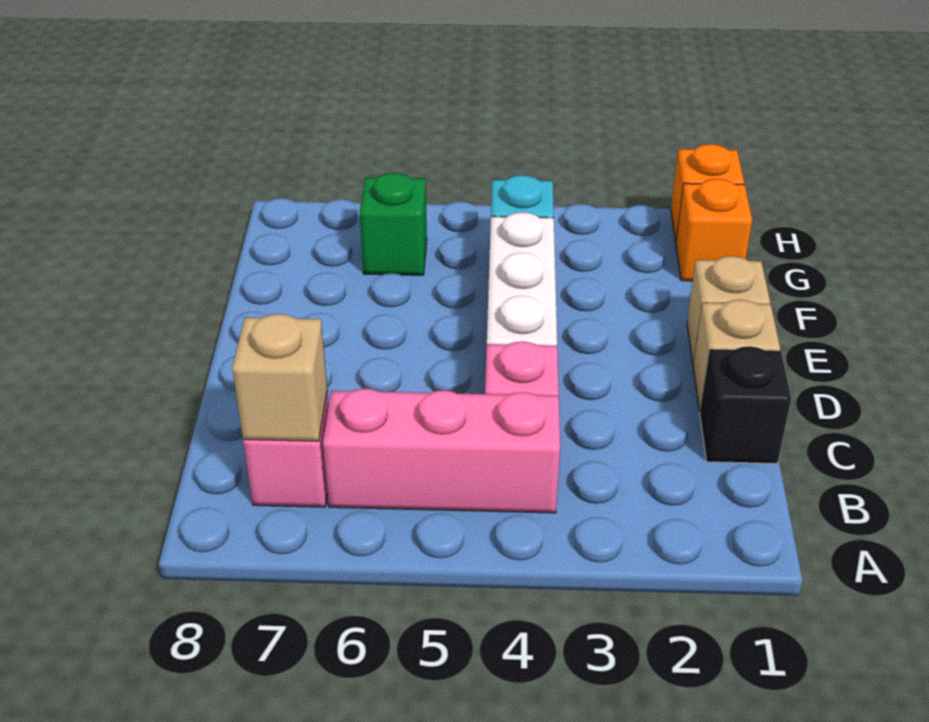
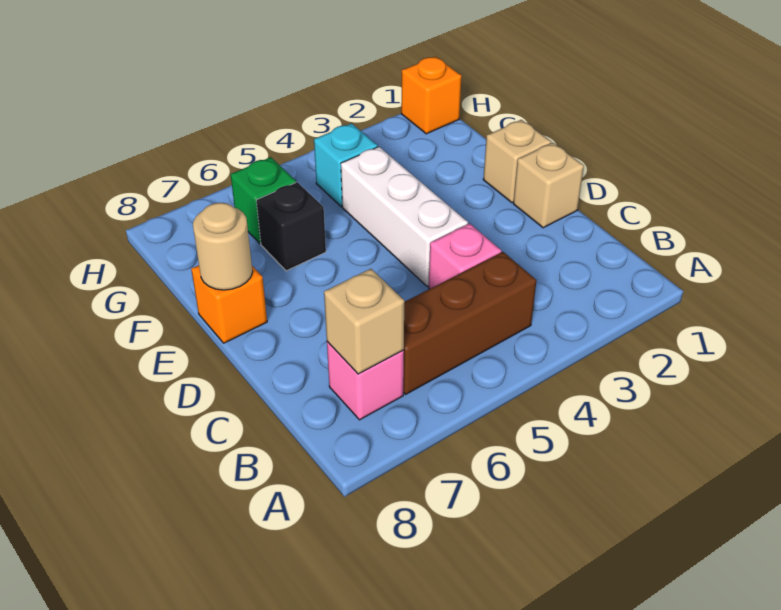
pink 1x3 brick [323,389,560,513] -> brown 1x3 brick [403,252,537,395]
black 1x1 brick [700,346,791,464] -> black 1x1 brick moved to [256,182,326,271]
none -> tan 1x1 round brick [193,203,253,290]
orange 1x1 brick [676,179,752,281] -> orange 1x1 brick moved to [191,265,267,343]

